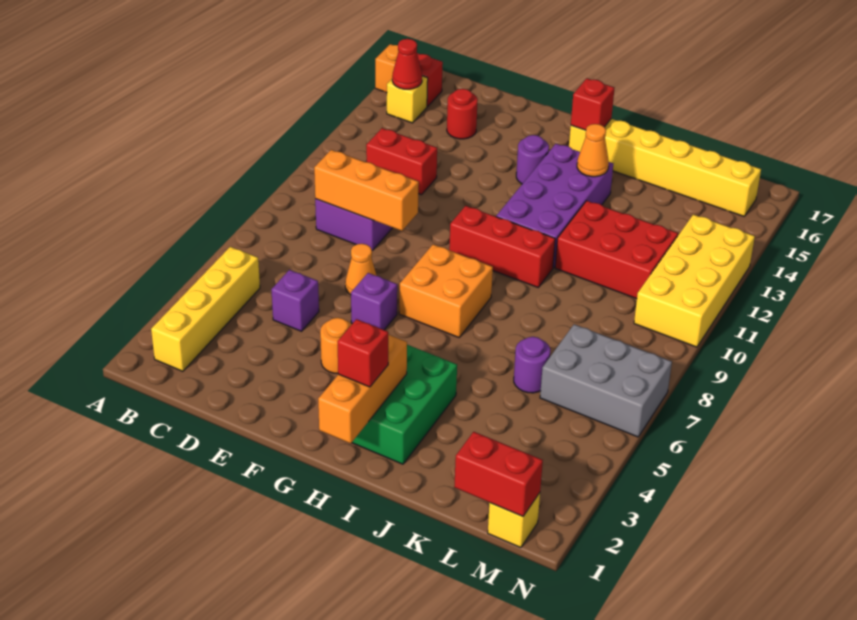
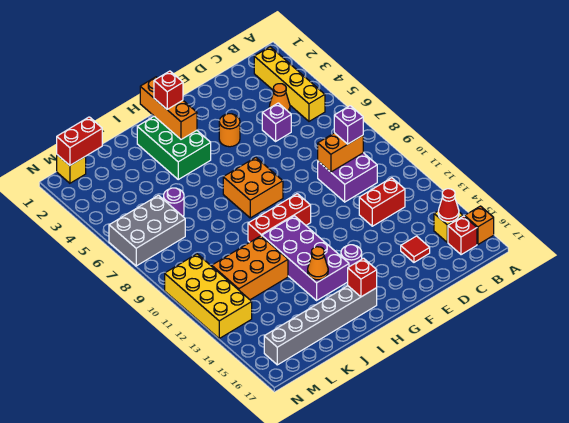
orange 1x3 brick [314,150,419,231] -> orange 1x2 brick [318,133,363,172]
red 1x1 round brick [447,89,478,139] -> red 1x1 tile [401,236,430,262]
orange 1x1 cone [345,244,377,295] -> orange 1x1 cone moved to [269,84,290,112]
purple 1x1 brick [351,273,397,330] -> purple 1x1 brick moved to [334,106,363,144]
yellow 1x6 brick [569,119,761,216] -> grey 1x6 brick [264,286,377,365]
red 2x3 brick [555,201,678,299] -> orange 2x3 brick [212,236,288,300]

